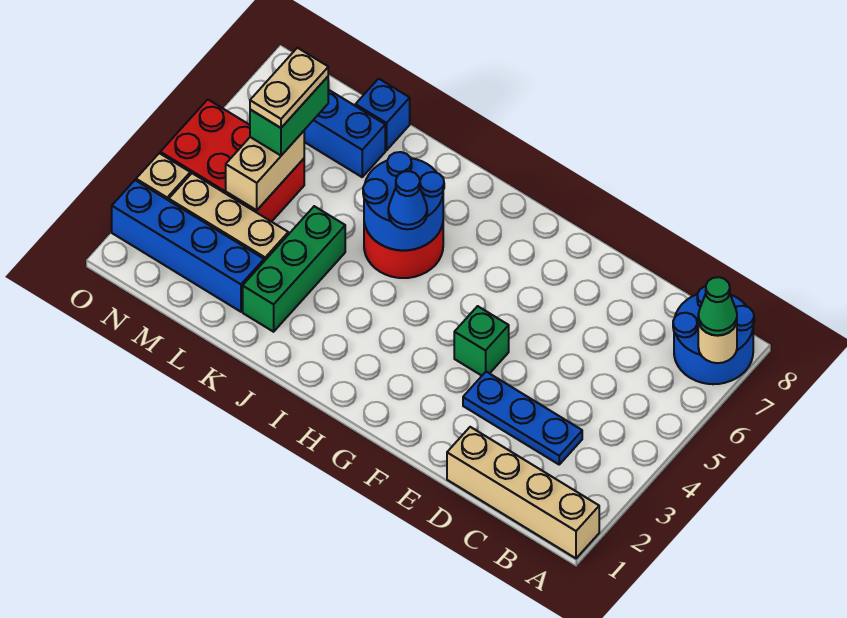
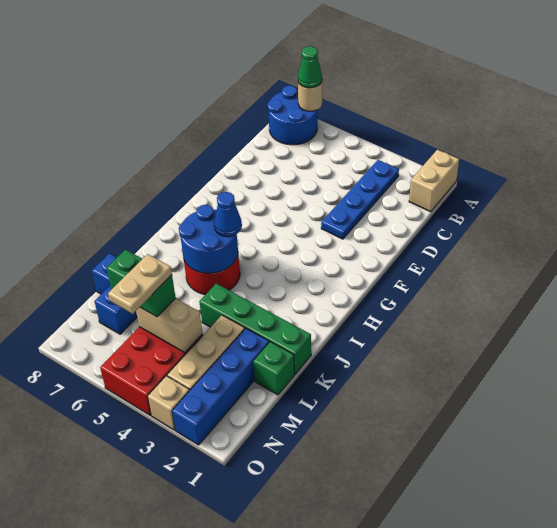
tan 1x4 brick [447,427,599,558] -> tan 1x2 brick [409,150,459,212]
blue 1x3 plate [463,372,582,464] -> blue 1x4 plate [321,160,399,239]
green 1x1 brick [454,306,509,376] -> green 1x1 brick moved to [253,342,295,395]
green 1x3 brick [243,206,345,332] -> green 1x4 brick [199,284,311,374]
tan 1x2 plate [250,48,328,128] -> tan 1x2 plate turned to [108,254,172,314]

